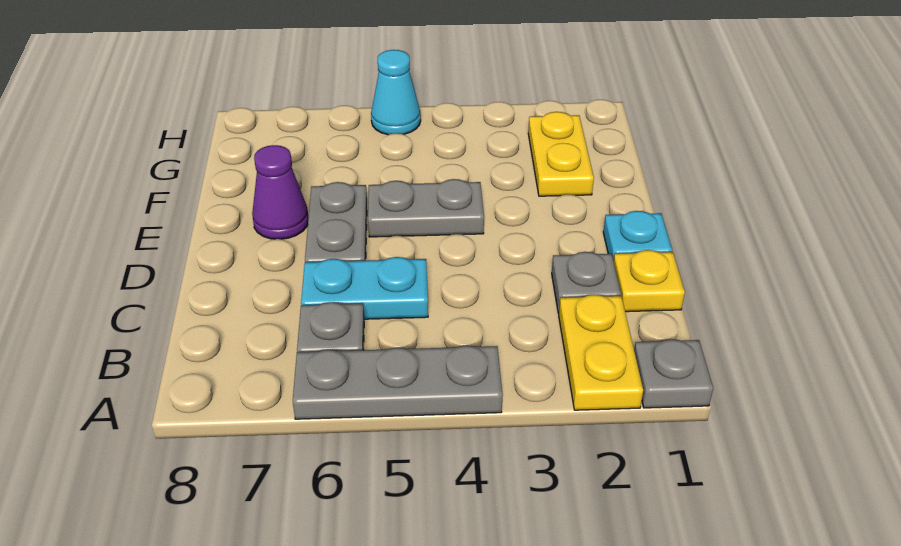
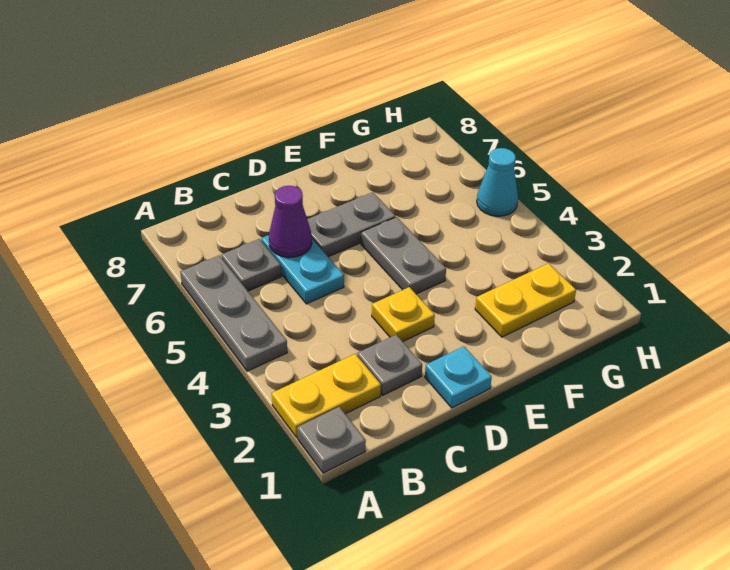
yellow 1x1 plate [614,250,685,312] -> yellow 1x1 plate moved to [372,287,435,342]
purple 1x1 cone [252,145,309,239] -> purple 1x1 cone moved to [269,186,312,257]

